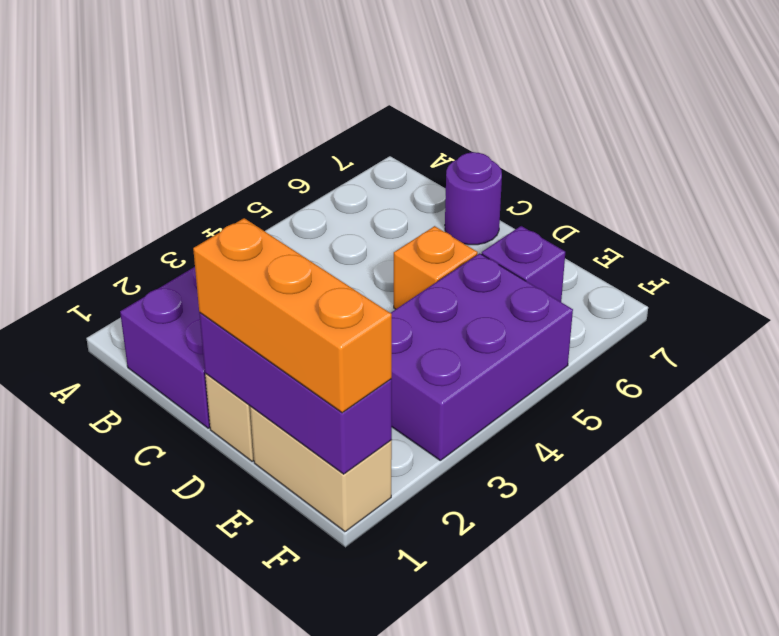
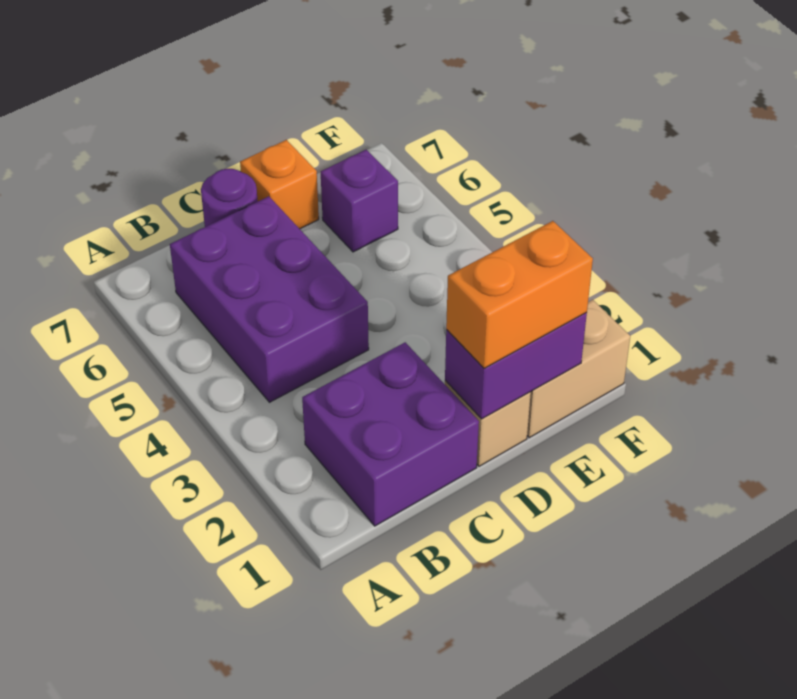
purple 1x3 brick [199,313,392,474] -> purple 1x2 brick [445,313,587,419]
orange 1x3 brick [193,218,392,413] -> orange 1x2 brick [446,221,593,368]
orange 1x1 brick [394,226,478,309] -> orange 1x1 brick moved to [240,140,319,229]
purple 2x3 brick [391,253,573,460] -> purple 2x3 brick moved to [170,196,369,402]

